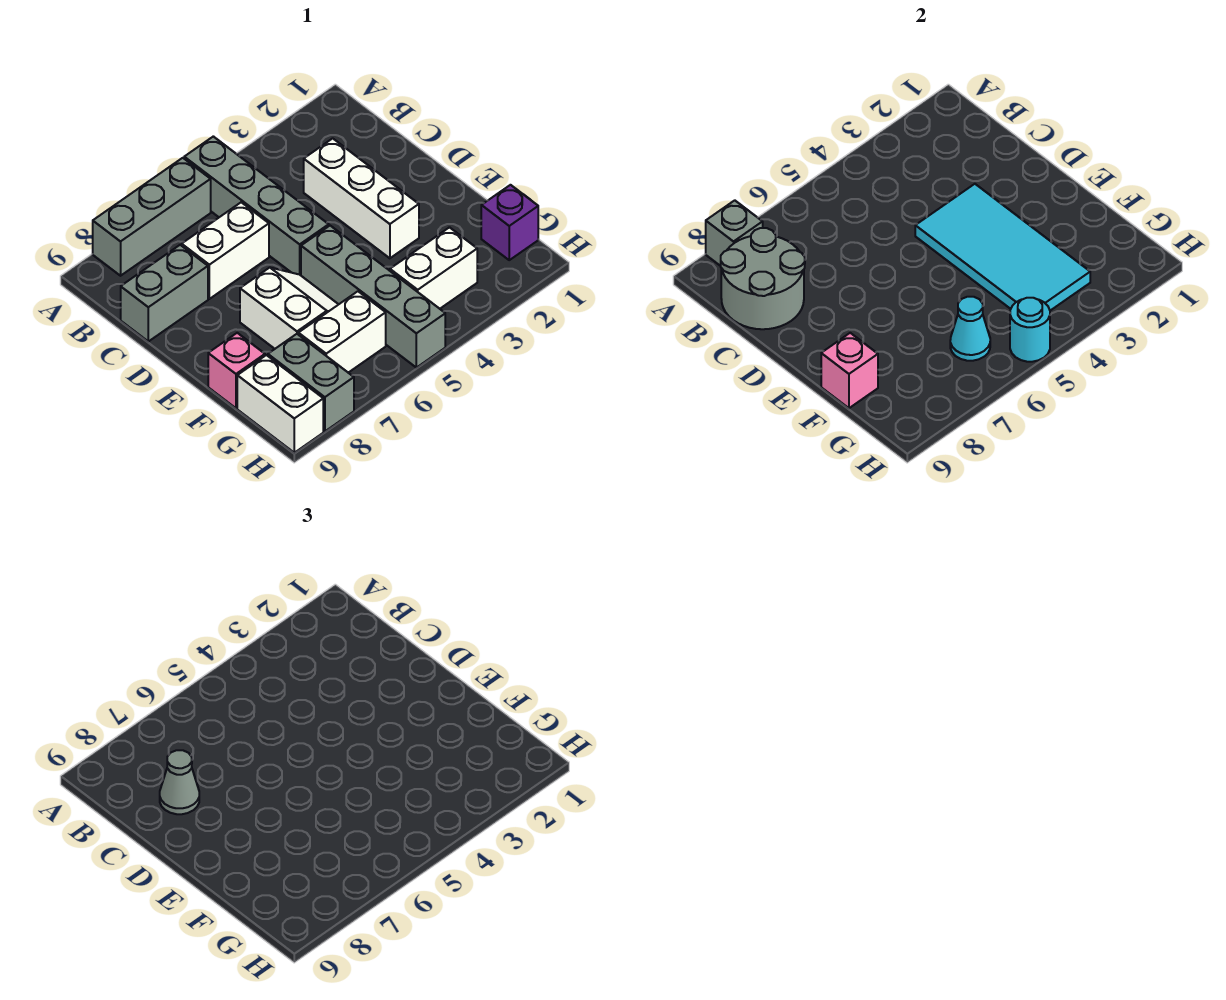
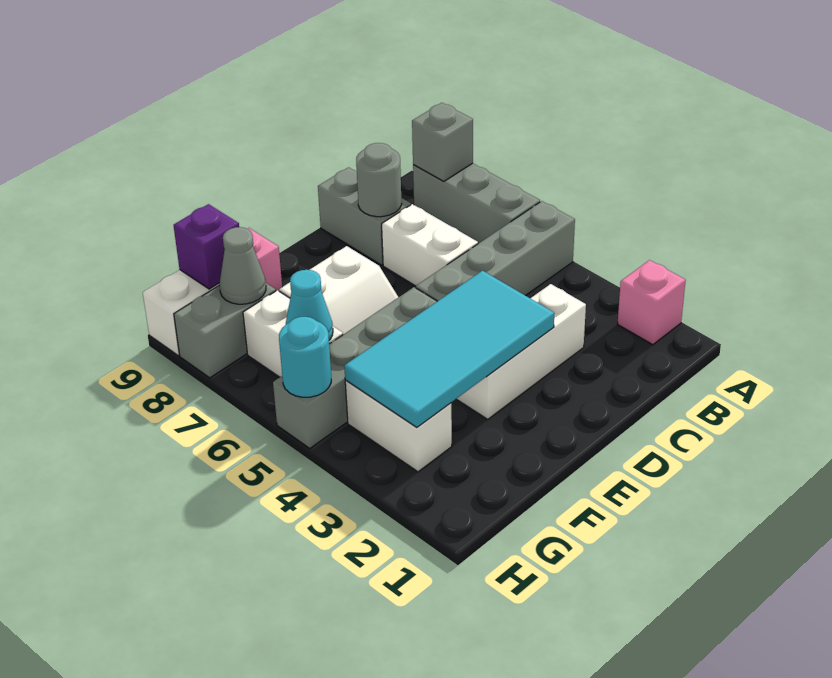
grey 2x2 round brick [721,228,805,329] -> grey 1x1 round brick [356,143,402,217]
grey 1x1 cone [160,750,199,814] -> grey 1x1 cone moved to [219,227,266,304]
pink 1x1 brick [821,333,878,408] -> pink 1x1 brick moved to [618,260,686,345]
purple 1x1 brick [481,185,538,260] -> purple 1x1 brick moved to [174,204,239,289]

